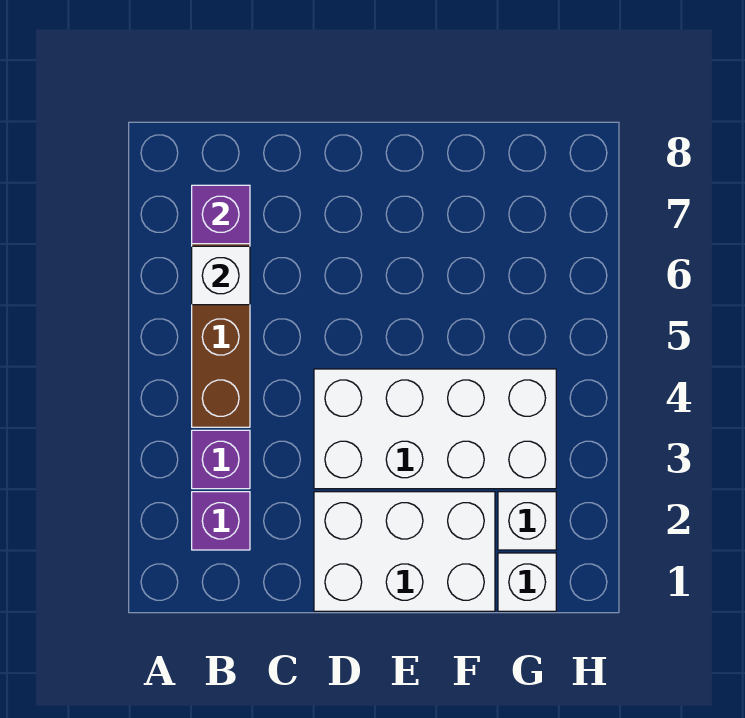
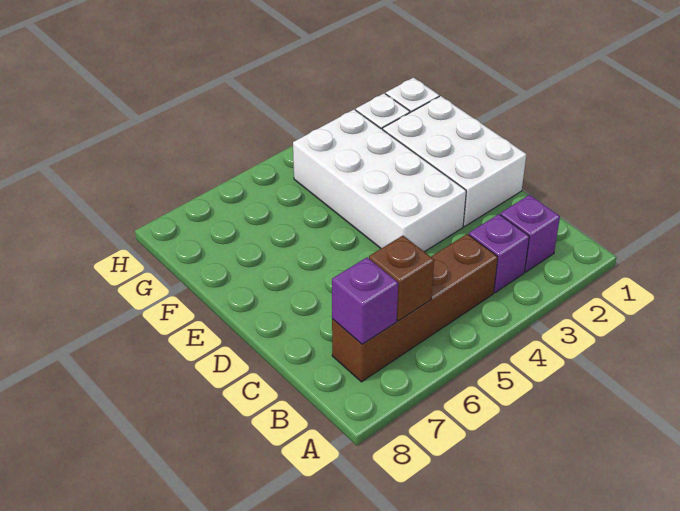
white 1x1 brick [192,246,250,305] -> brown 1x1 brick [369,236,434,321]

